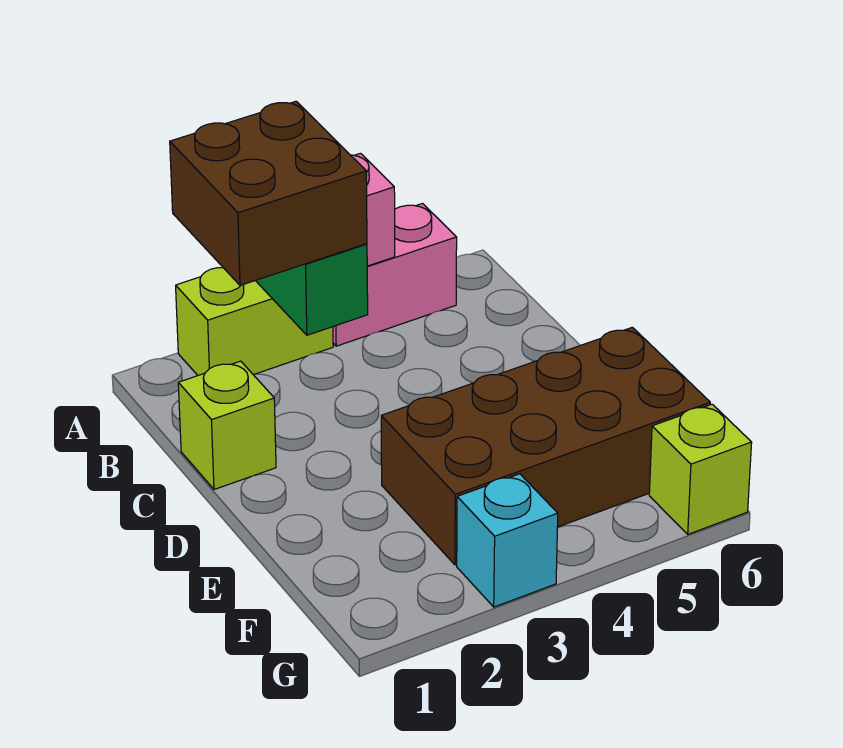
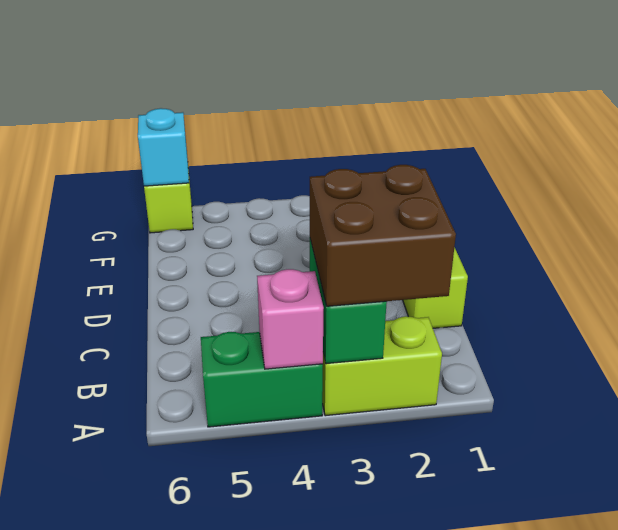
pink 1x2 brick [333,204,457,346] -> green 1x2 brick [201,332,323,427]
brown 2x4 brick [381,327,710,565] -> none
cyan 1x1 brick [457,474,558,607] -> cyan 1x1 brick moved to [138,108,189,186]

